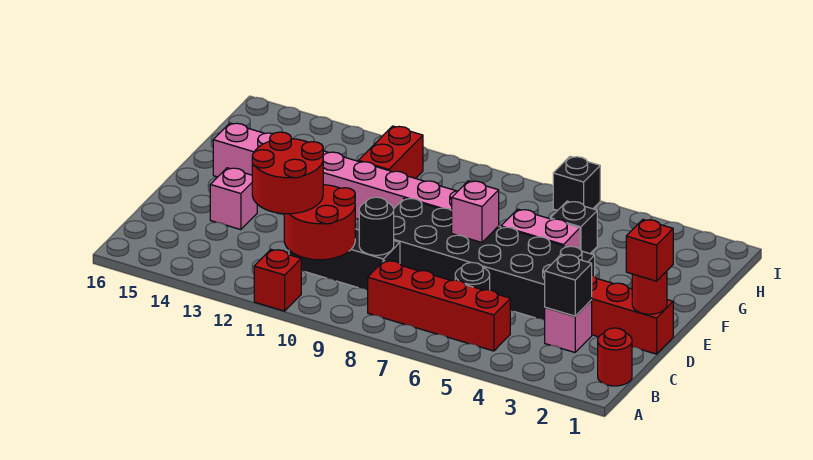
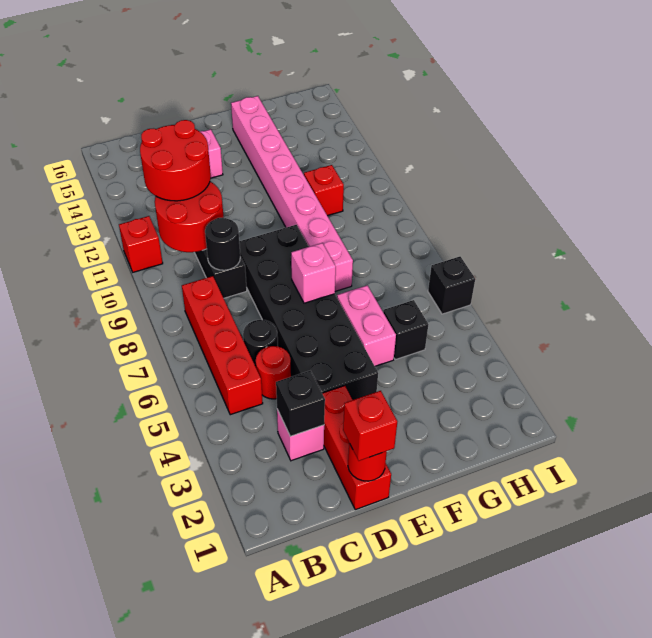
red 1x1 round brick [598,328,632,386] -> red 1x1 round brick moved to [256,346,291,399]
red 1x2 brick [359,126,423,179] -> red 1x1 brick [304,165,344,216]

